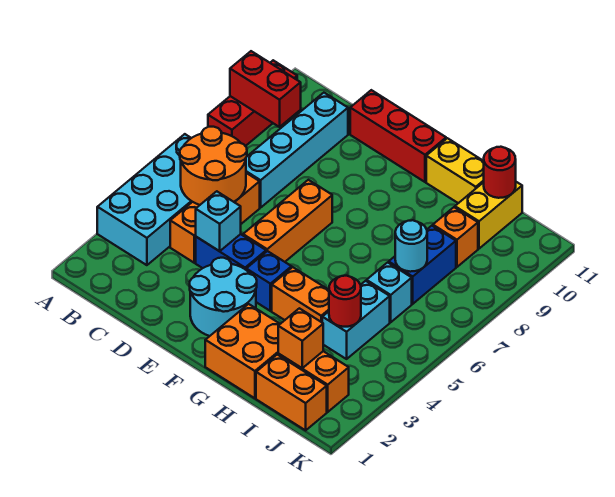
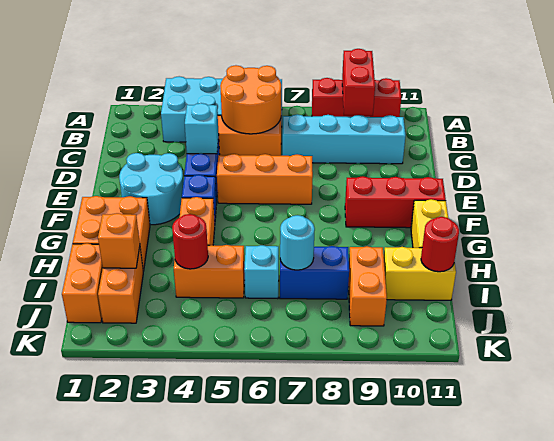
red 1x3 brick [350,90,446,182] -> red 1x3 brick turned to [345,176,446,228]
cyan 1x2 brick [322,281,390,359] -> orange 1x2 brick [174,245,245,298]
orange 1x1 brick [433,207,478,267] -> orange 1x2 brick [348,246,387,326]

